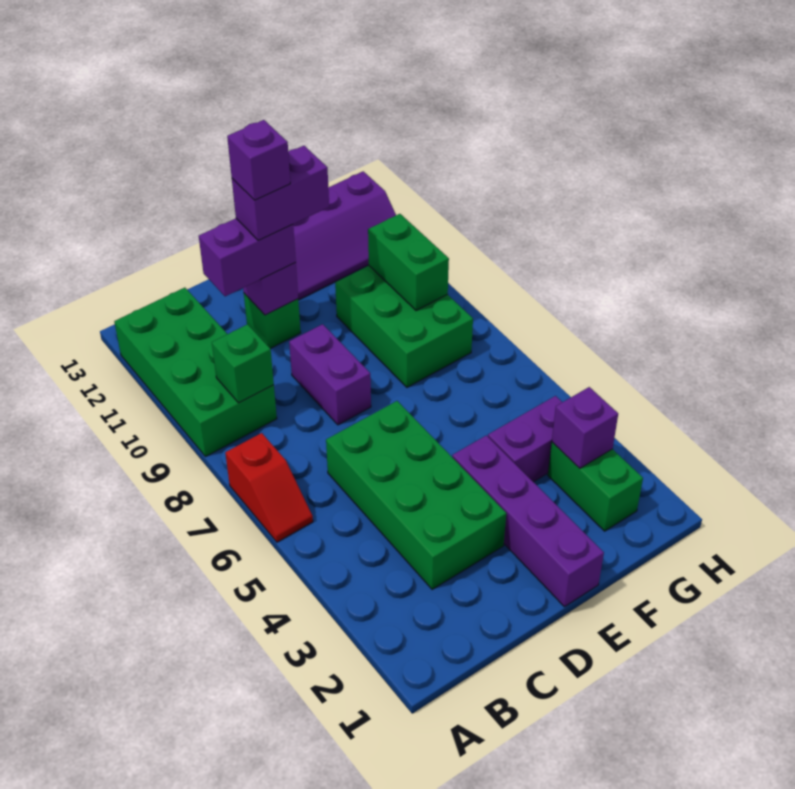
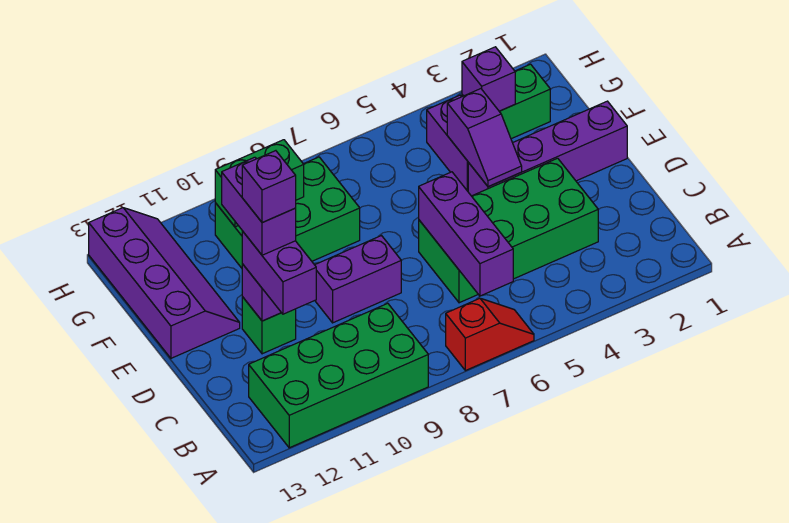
none -> purple 1x3 brick [419,172,513,296]
green 1x1 brick [212,324,274,403] -> none
none -> purple 1x2 slope [447,89,522,187]

